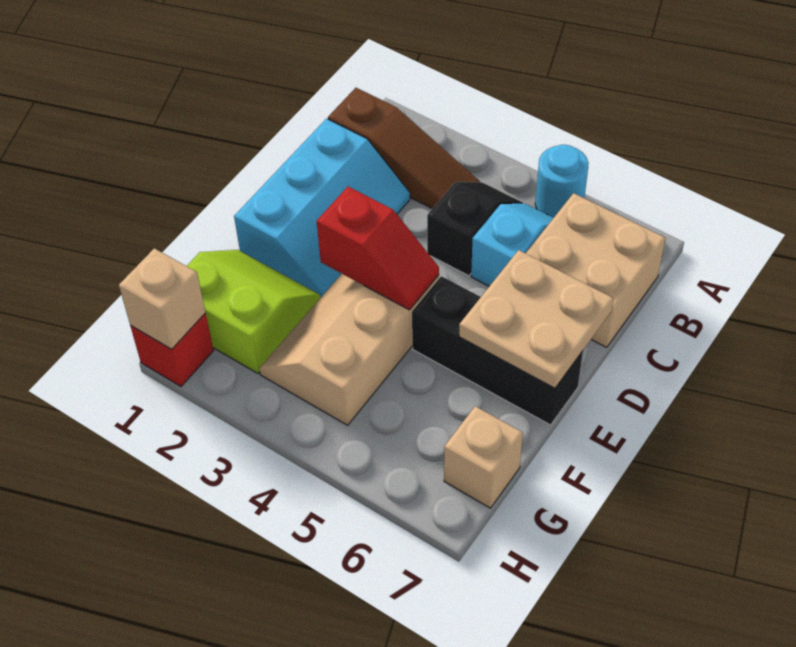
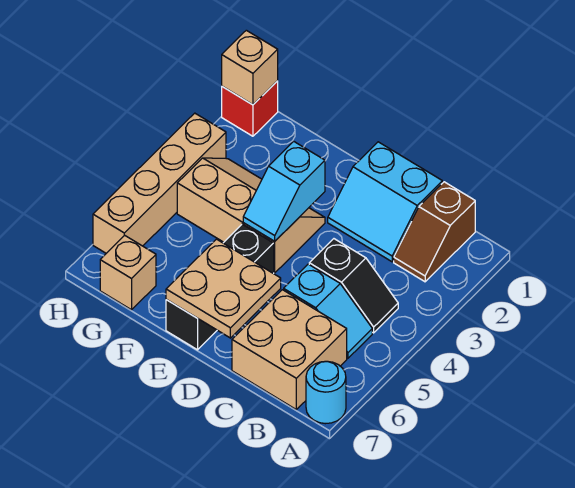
cyan 1x1 round brick [535,145,589,218] -> cyan 1x1 round brick moved to [306,361,346,424]
brown 1x3 slope [328,88,480,209] -> brown 1x2 slope [394,182,475,282]
cyan 2x3 slope [234,119,410,297] -> cyan 2x2 slope [328,142,442,262]
red 1x2 slope [317,187,439,310] -> cyan 1x2 slope [243,141,325,241]
lime 2x2 slope [187,250,321,373] -> none
none -> tan 1x4 brick [93,113,226,253]

